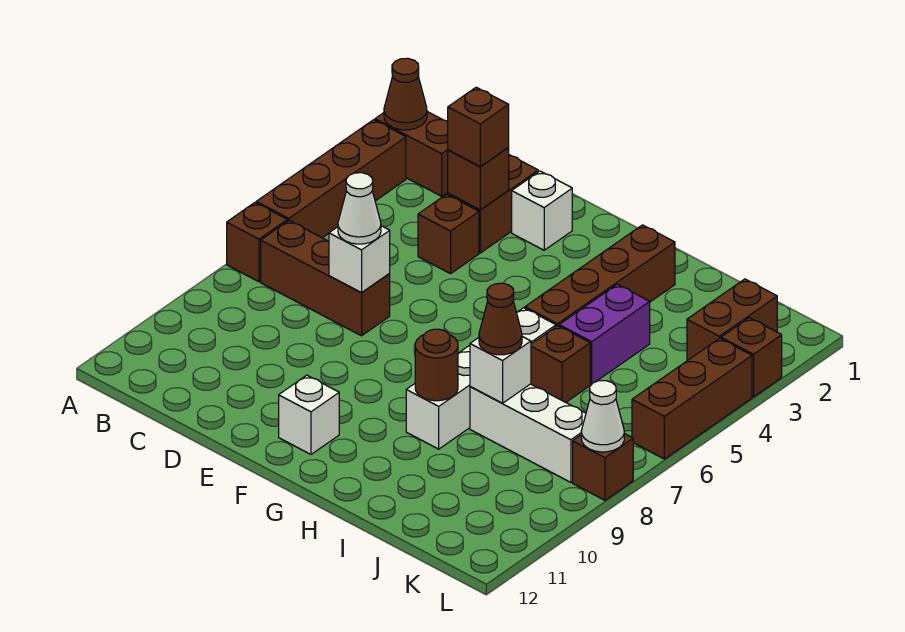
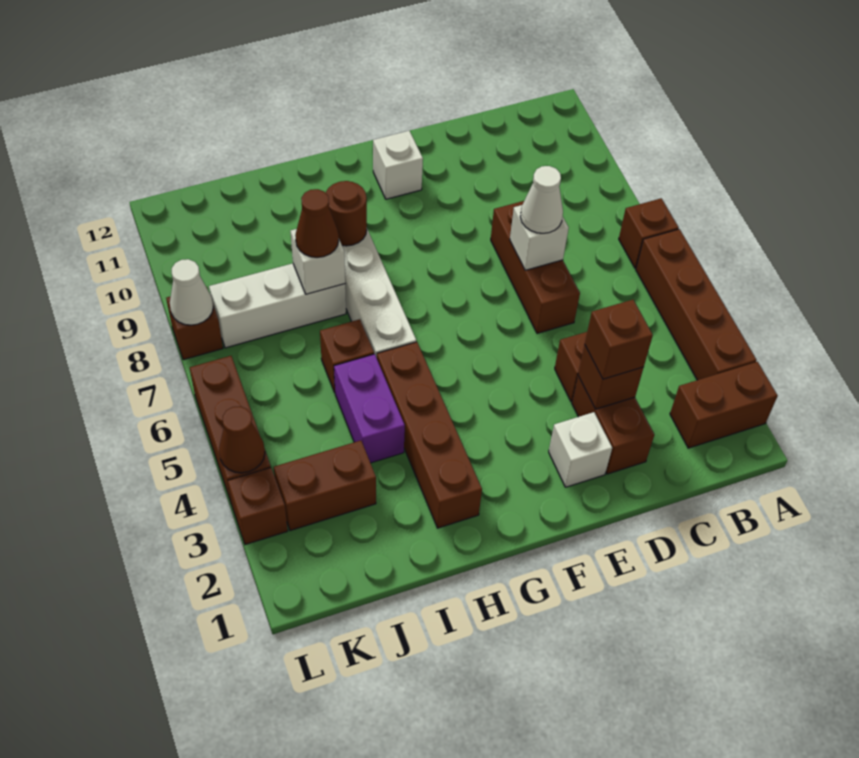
brown 1x1 cone [384,58,427,130] -> brown 1x1 cone moved to [219,406,265,473]
brown 1x3 brick [261,221,390,336] -> brown 1x3 brick turned to [491,201,580,333]
brown 1x2 brick [687,279,777,361] -> brown 1x2 brick turned to [274,441,376,531]

